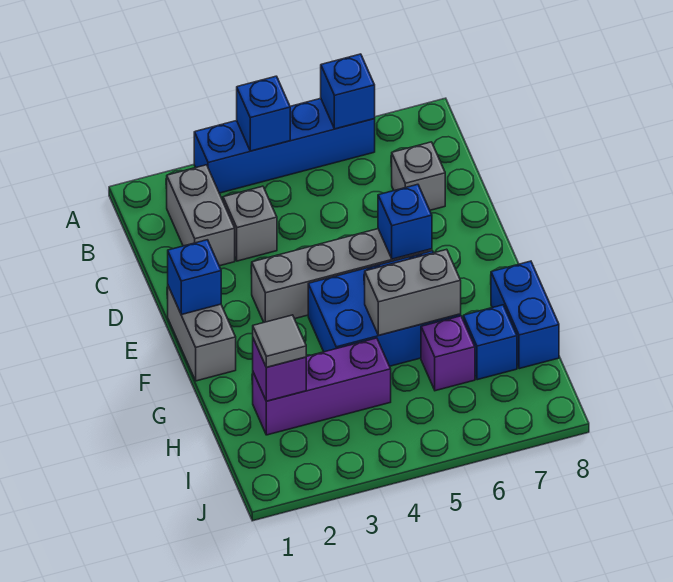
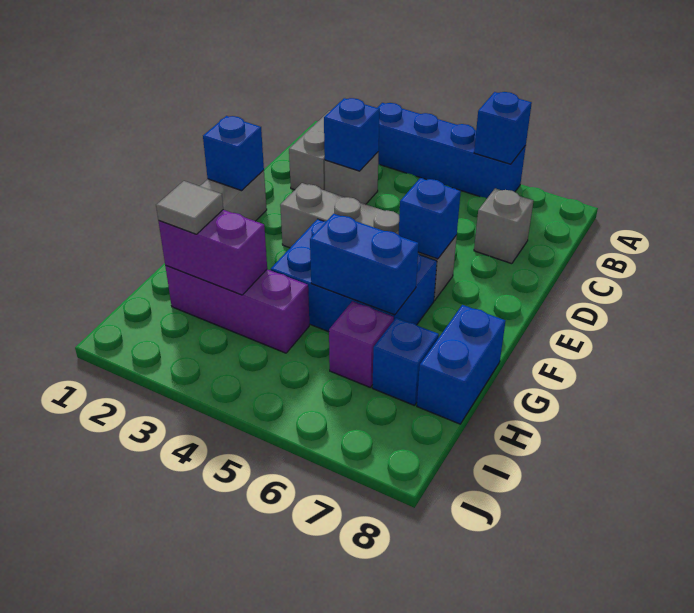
blue 1x1 brick [237,76,290,151] -> blue 1x1 brick moved to [324,98,380,171]
grey 1x2 brick [365,249,461,335] -> blue 1x2 brick [310,214,419,315]
purple 1x1 brick [253,339,306,401] -> purple 1x2 brick [159,210,267,295]

